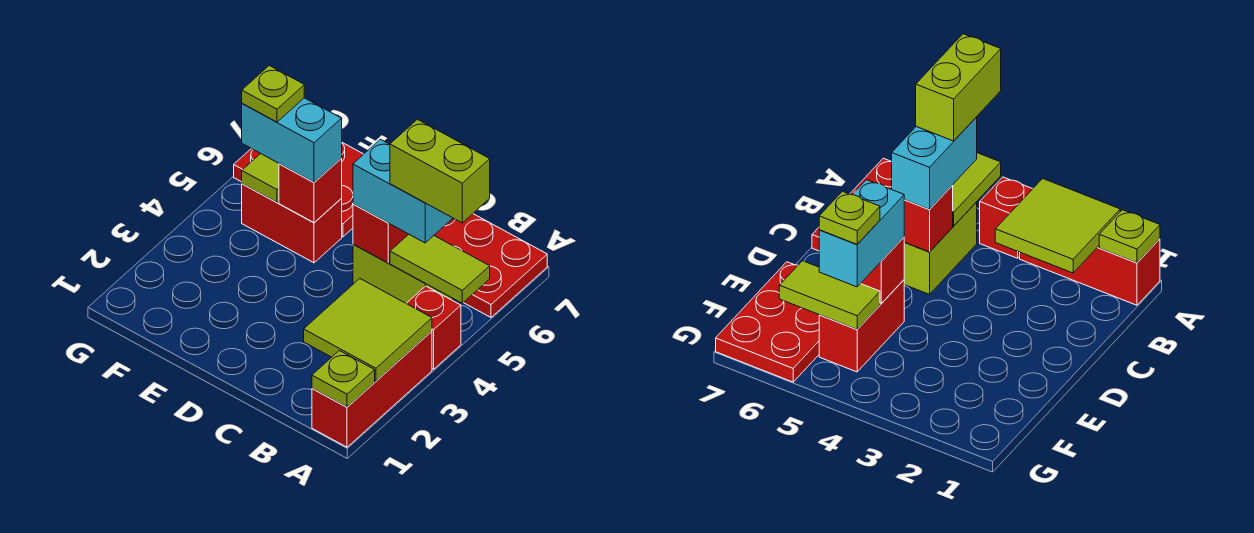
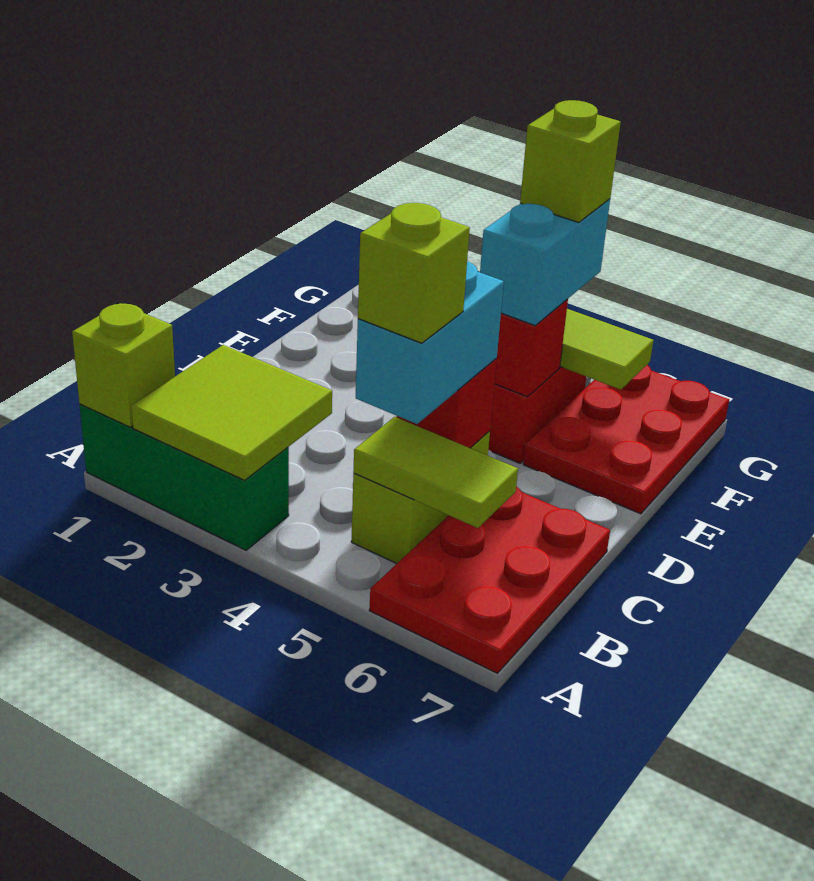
red 1x3 brick [312,331,432,447] -> green 1x3 brick [80,404,289,550]
lime 1x1 plate [312,351,375,407] -> lime 1x1 brick [72,303,175,427]
red 1x1 brick [406,286,461,369] -> none
lime 1x2 tile [390,234,490,303] -> lime 1x2 tile turned to [353,417,518,528]
lime 1x2 brick [390,119,490,223] -> lime 1x1 brick [358,203,470,343]
lime 1x1 plate [242,66,304,122] -> lime 1x1 brick [520,100,621,223]

